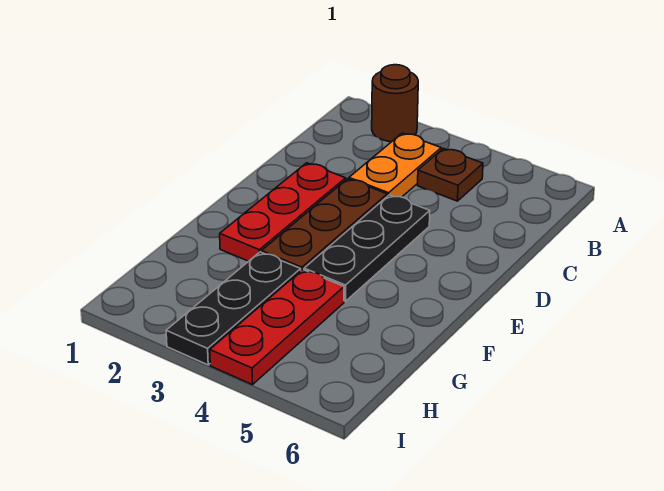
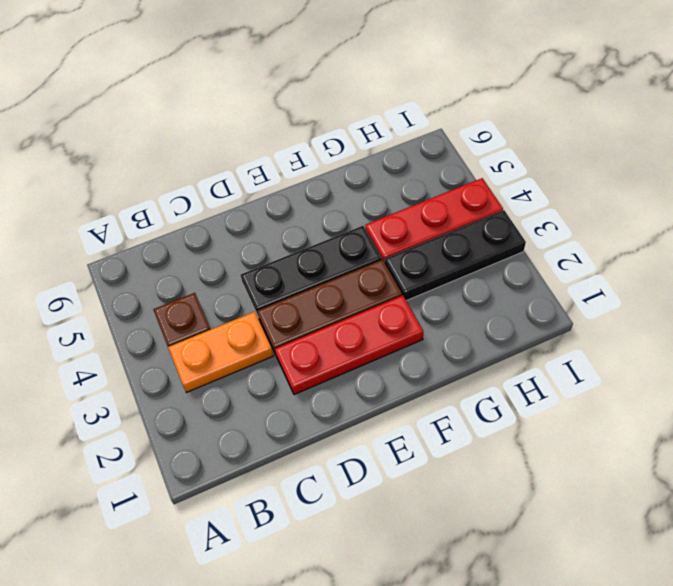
brown 1x1 round brick [372,65,418,142] -> none

